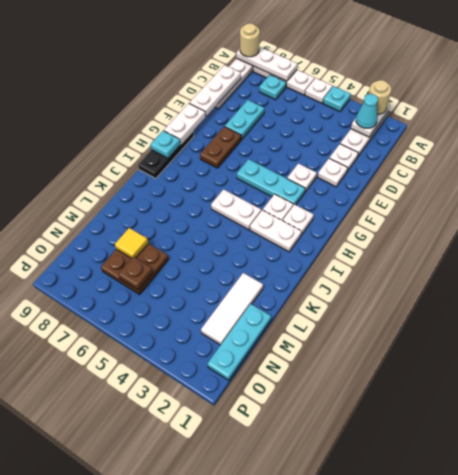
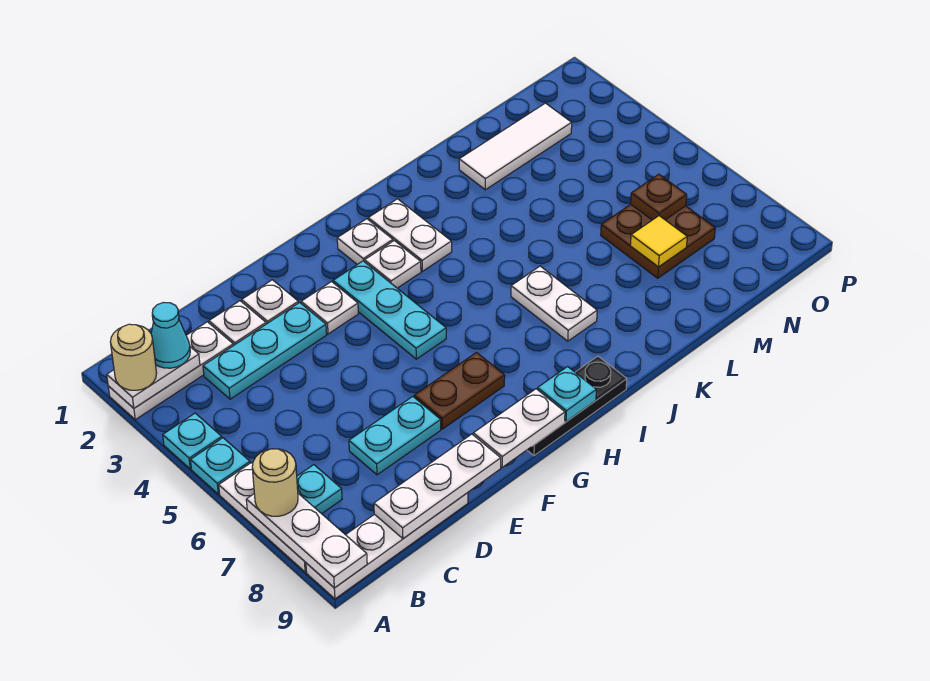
white 1x1 plate [305,78,333,103] -> cyan 1x1 plate [191,438,250,494]
tan 1x1 round brick [240,23,260,57] -> tan 1x1 round brick moved to [252,449,298,516]
white 1x2 plate [211,189,261,230] -> white 1x2 plate moved to [511,266,597,341]
cyan 1x3 plate [207,304,271,380] -> cyan 1x3 plate moved to [203,302,327,399]

